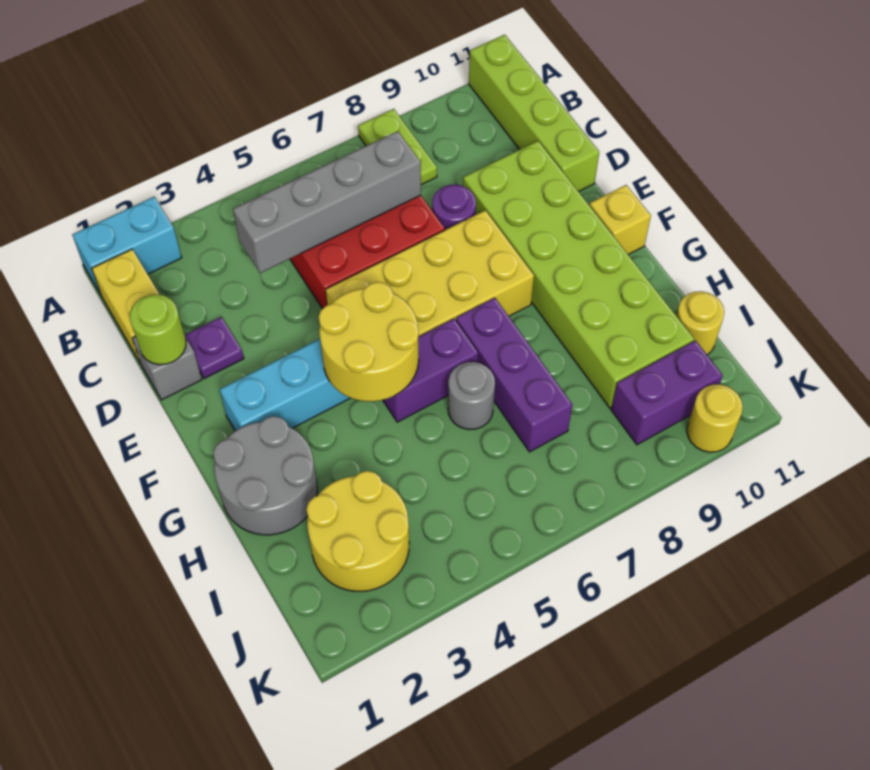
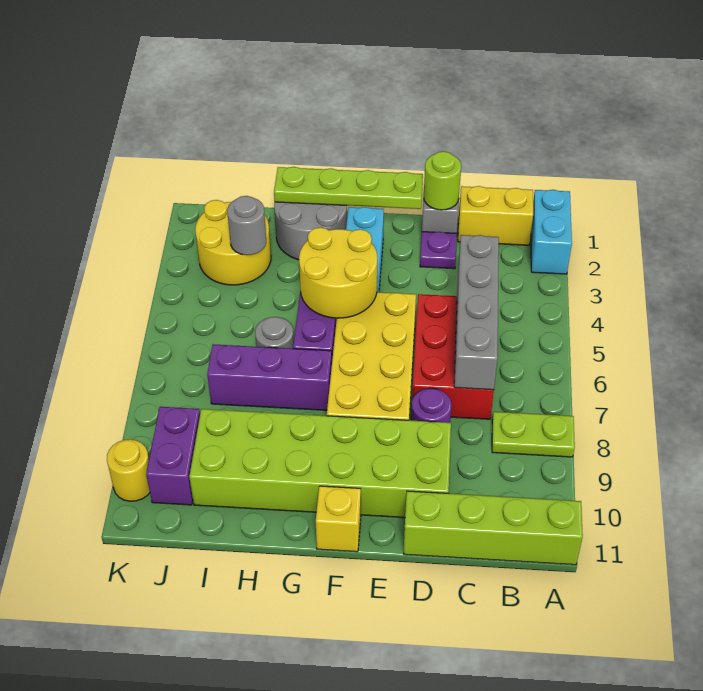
none -> lime 1x4 plate [274,167,423,209]
none -> grey 1x1 round brick [227,196,267,255]
yellow 1x1 round brick [676,291,724,355] -> none

